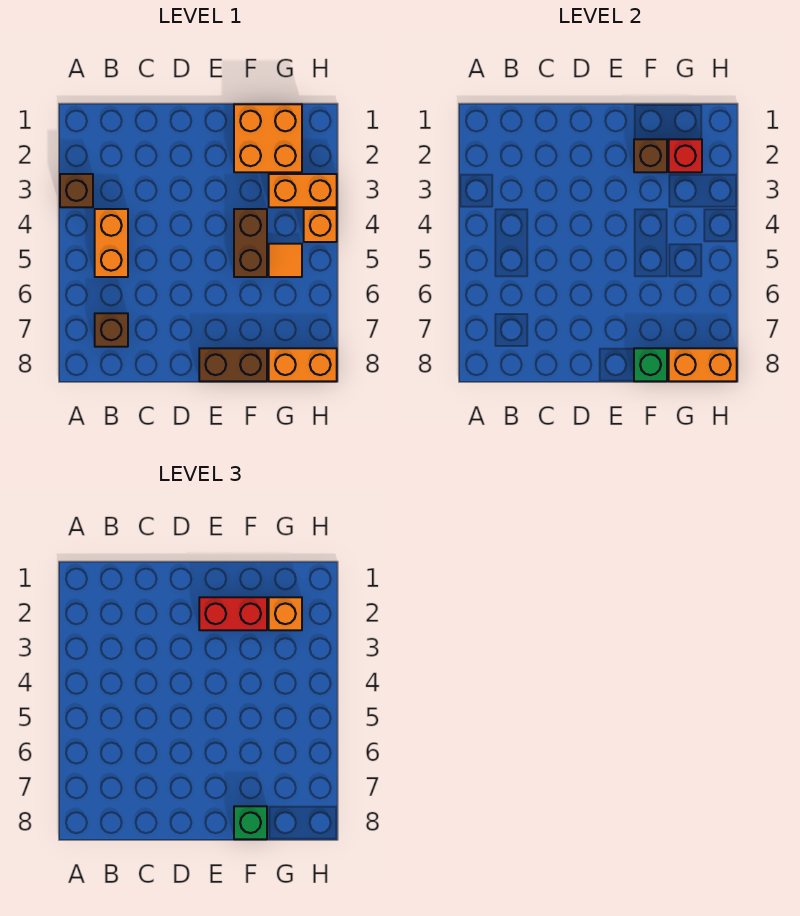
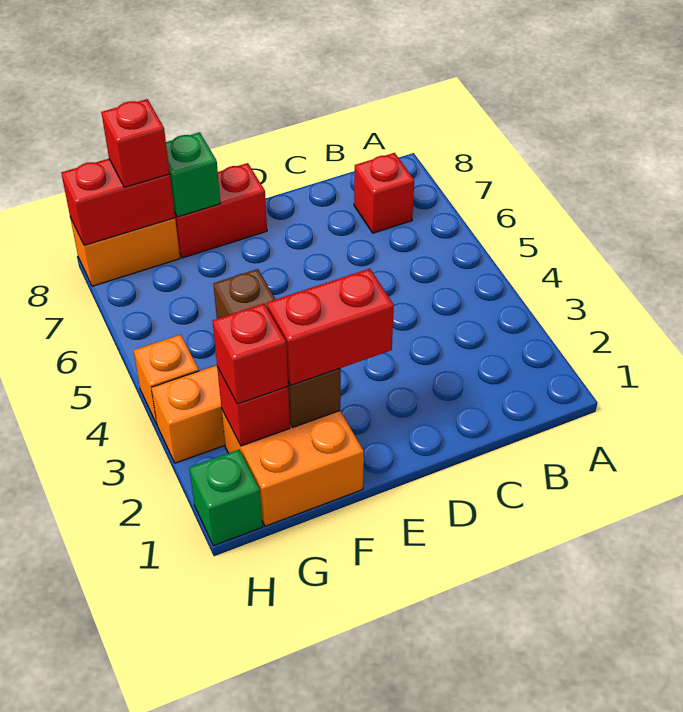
brown 1x1 brick [60,174,93,207] -> none
orange 1x2 brick [95,209,128,277] -> none
brown 1x1 brick [95,313,128,347] -> red 1x1 brick [354,153,414,233]
brown 1x2 brick [199,348,267,381] -> red 1x2 brick [175,163,267,258]
green 1x1 brick [234,806,267,839] -> green 1x1 brick moved to [189,450,263,546]
orange 1x1 brick [269,597,302,630] -> red 1x1 brick [213,304,288,404]
orange 1x1 tile [269,244,302,277] -> none
orange 1x2 brick [669,348,737,381] -> red 1x2 brick [61,159,175,245]
none -> red 1x1 brick [101,99,170,187]

